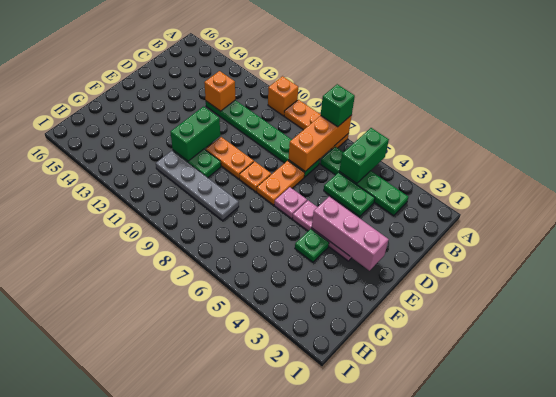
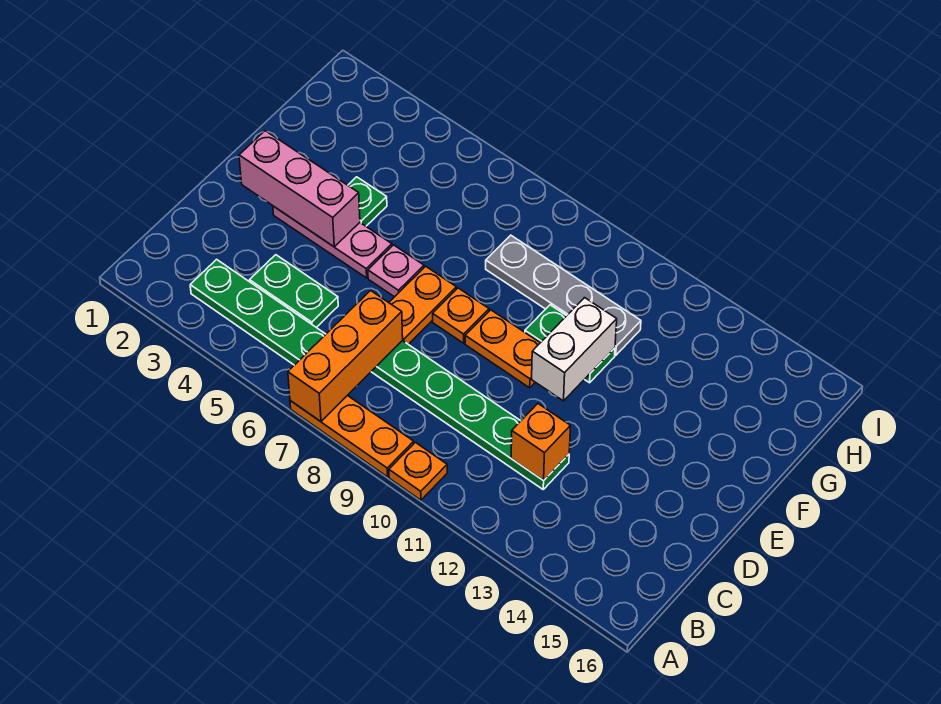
green 1x2 brick [339,128,389,183] -> none
green 1x1 brick [321,84,355,127] -> none
orange 1x1 brick [268,76,298,116] -> orange 1x1 plate [389,442,447,500]
green 1x2 brick [171,107,220,161] -> white 1x2 brick [532,298,617,401]

